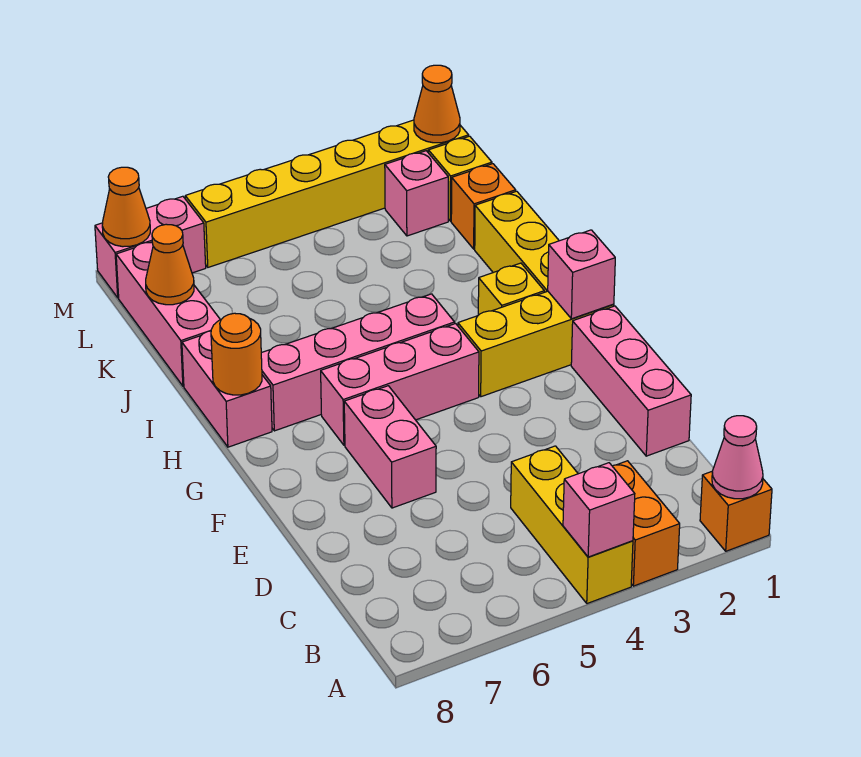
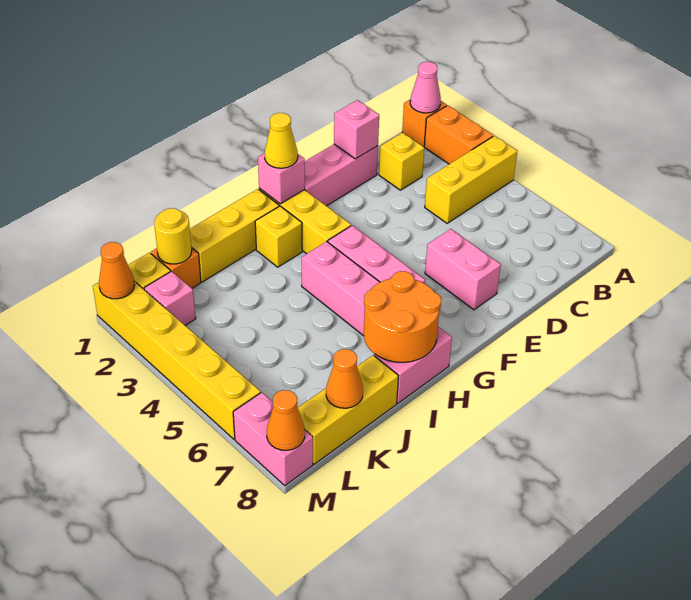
orange 1x2 brick [613,461,680,586] -> orange 1x2 brick turned to [424,105,493,164]
pink 1x1 brick [563,463,635,557] -> pink 1x1 brick moved to [334,100,379,159]
none -> yellow 1x1 brick [379,132,424,190]
pink 1x2 brick [344,386,436,508] -> pink 1x2 brick turned to [425,229,501,310]
none -> yellow 1x1 cone [265,113,298,168]
orange 1x1 round brick [211,313,262,395] -> orange 2x2 round brick [364,271,441,362]
pink 1x3 brick [116,242,220,386] -> yellow 1x3 brick [298,355,398,464]
none -> yellow 1x1 round brick [154,208,192,264]

